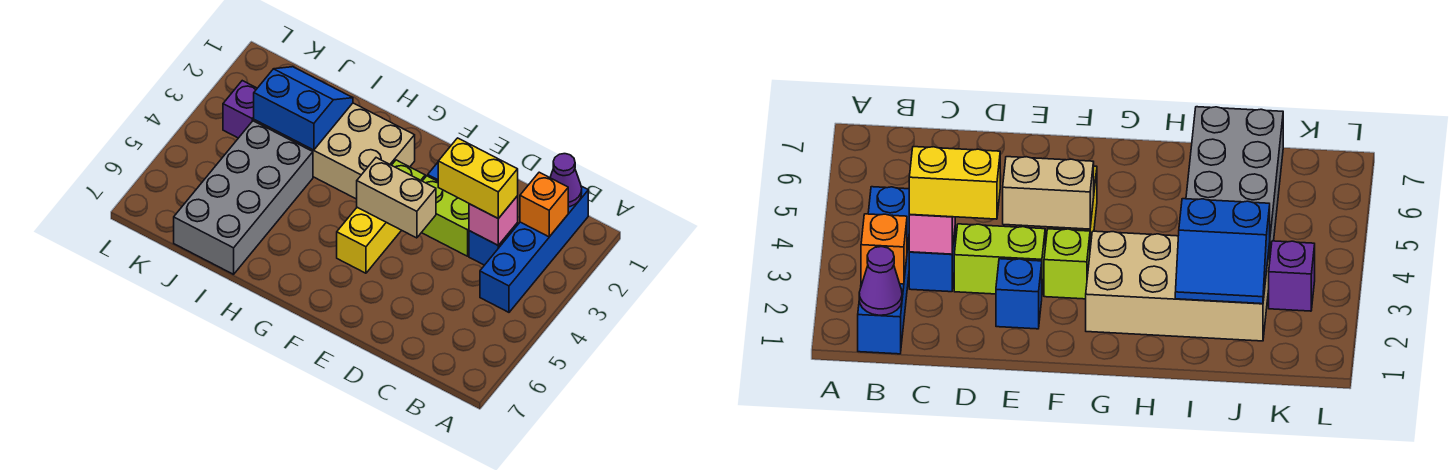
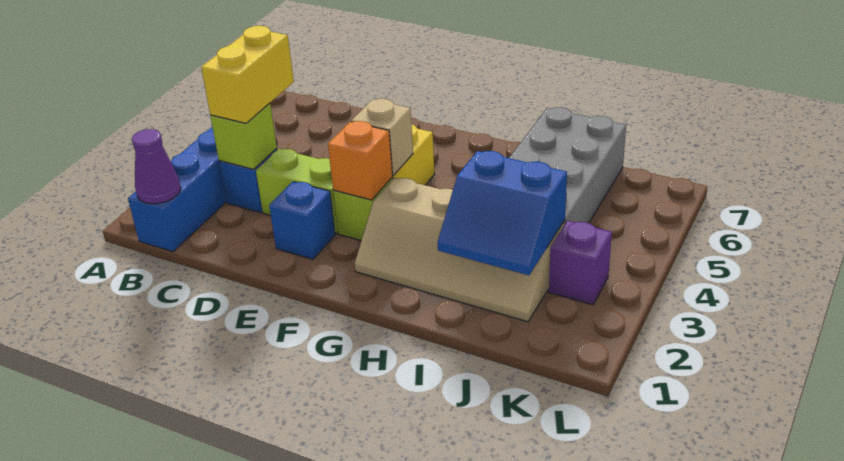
orange 1x1 brick [520,172,568,237] -> orange 1x1 brick moved to [328,121,393,200]
pink 1x1 brick [469,196,518,245] -> lime 1x1 brick [210,103,277,169]
yellow 1x2 brick [438,138,518,219] -> yellow 1x2 brick turned to [201,26,294,123]
tan 1x2 brick [357,158,436,238] -> tan 1x1 brick [351,99,413,175]
tan 2x4 brick [254,103,415,199] -> tan 2x4 slope [355,178,565,322]

